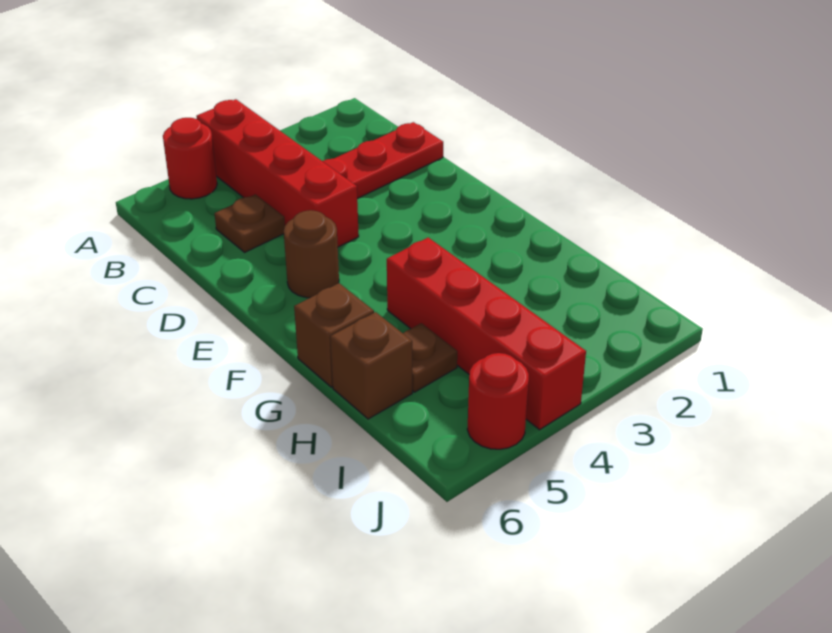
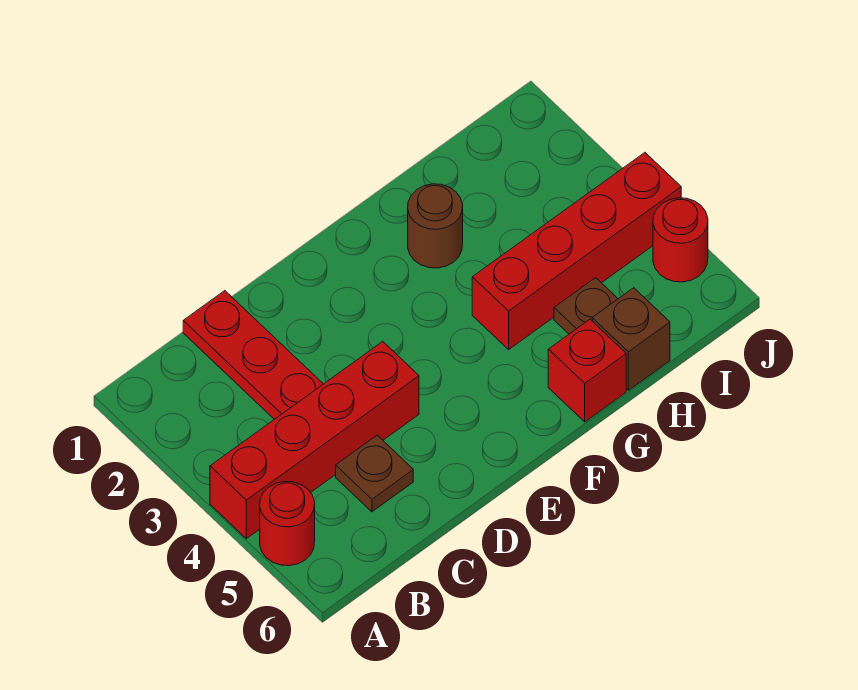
brown 1x1 round brick [284,210,339,298] -> brown 1x1 round brick moved to [408,184,463,268]
brown 1x1 brick [294,283,374,387] -> red 1x1 brick [548,319,626,422]

